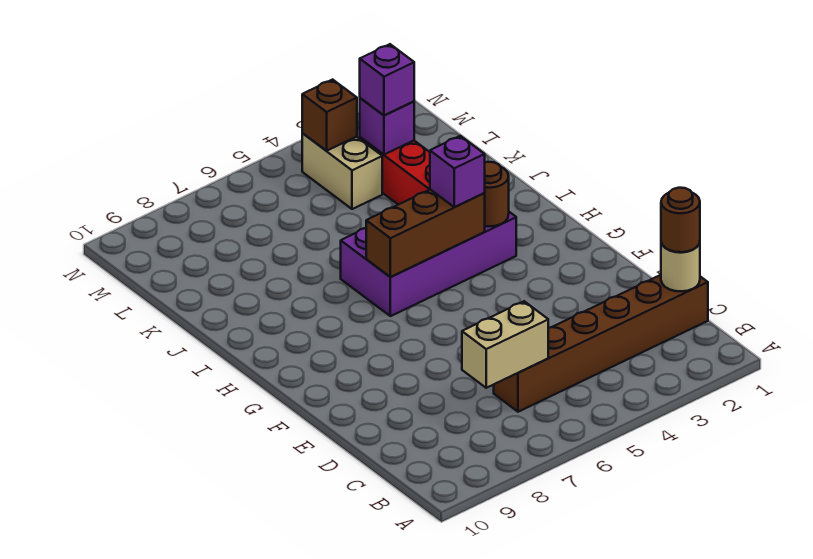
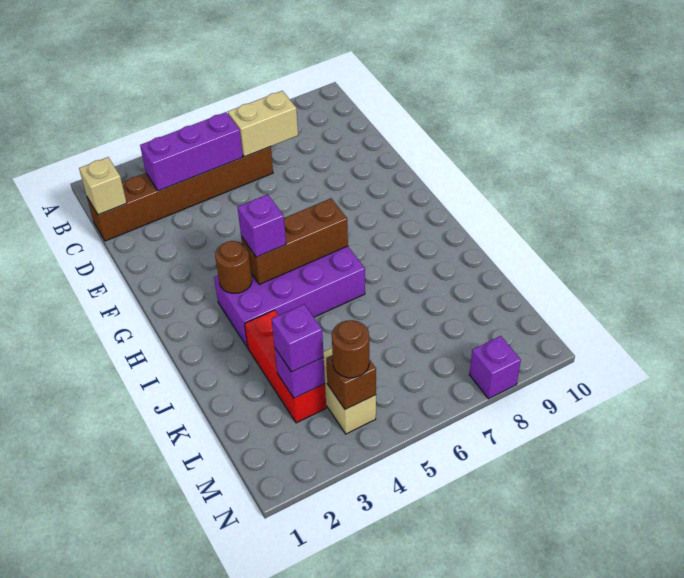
tan 1x1 round brick [661,243,700,291] -> tan 1x1 brick [79,157,127,215]
brown 1x1 round brick [661,188,700,252] -> brown 1x1 round brick moved to [332,320,369,378]
none -> purple 1x3 brick [140,112,243,191]
none -> purple 1x1 brick [469,336,521,399]

